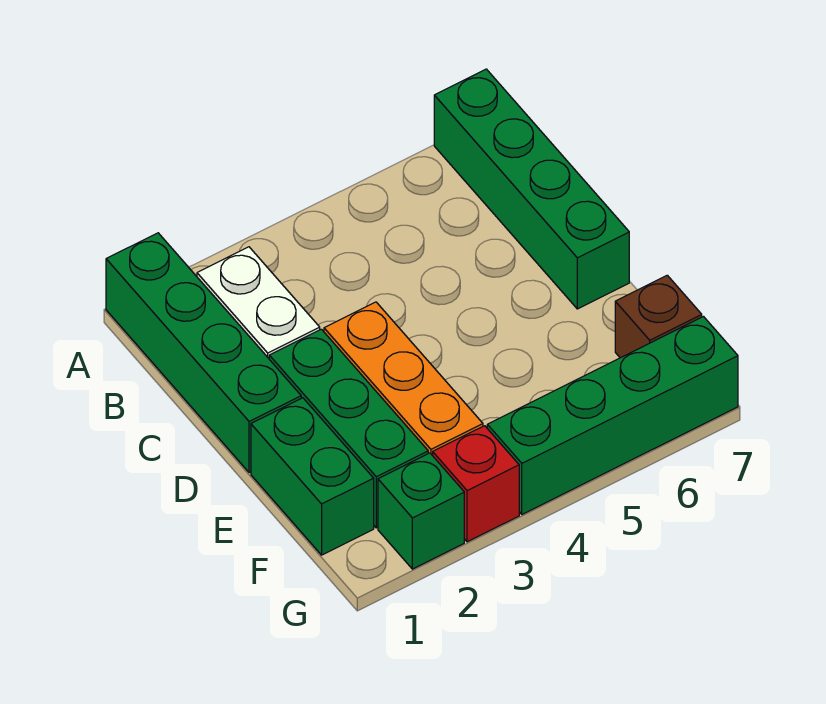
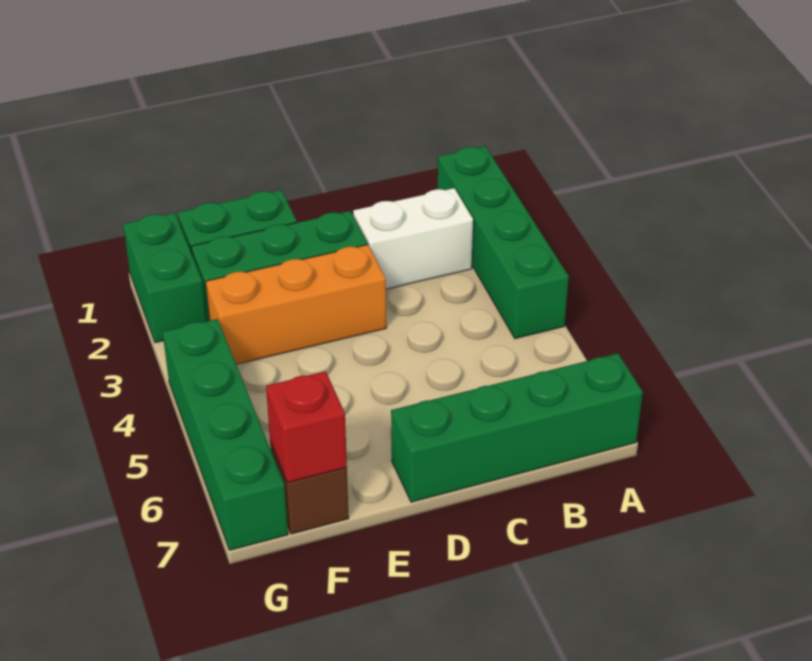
green 1x4 brick [106,233,301,473] -> green 1x4 brick turned to [438,146,569,339]
green 1x1 brick [378,453,464,569] -> green 1x2 brick [123,213,206,343]
red 1x1 brick [433,426,519,542] -> red 1x1 brick moved to [266,371,347,483]

